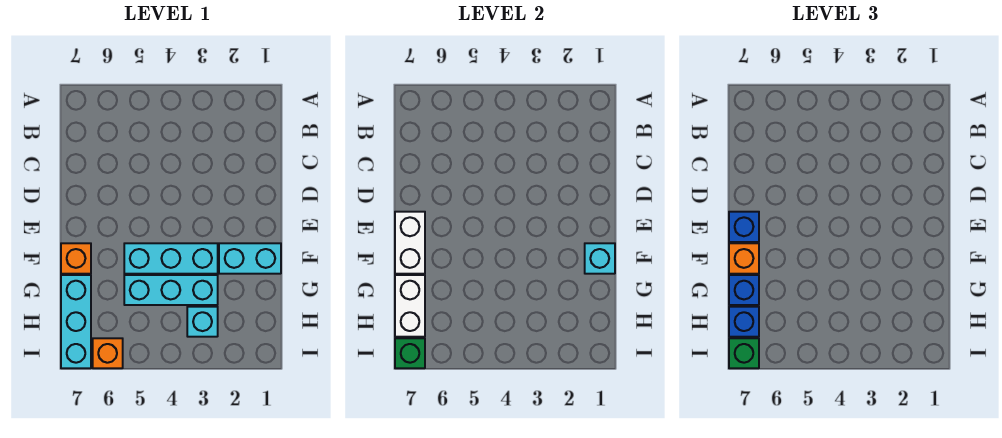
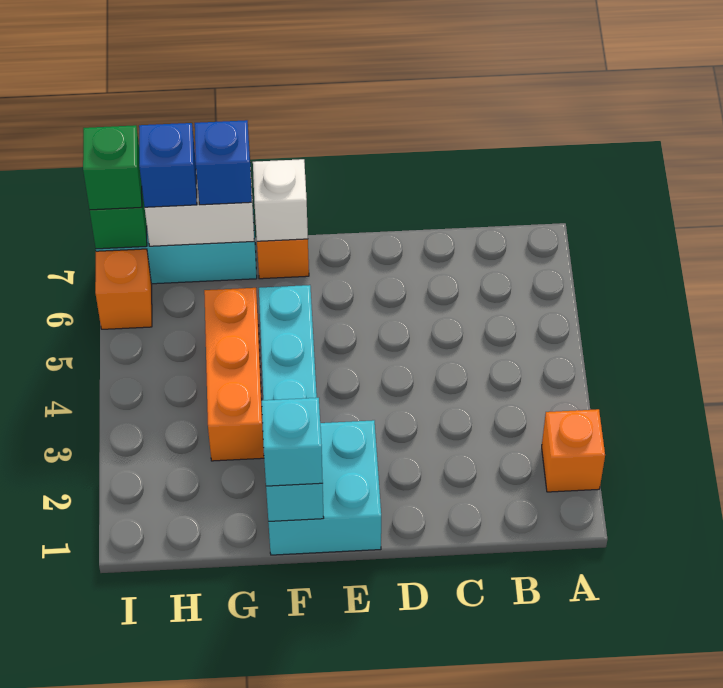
white 1x2 brick [395,212,425,274] -> white 1x1 brick [253,159,308,241]
blue 1x1 brick [729,212,759,242] -> none
cyan 1x2 brick [219,243,281,274] -> cyan 2x2 brick [268,420,381,555]
orange 1x1 brick [729,243,759,274] -> orange 1x1 brick moved to [542,409,605,492]
cyan 1x3 brick [124,275,218,305] -> orange 1x3 brick [204,288,264,461]
cyan 1x1 brick [187,307,218,337] -> cyan 1x1 brick moved to [262,398,323,486]

